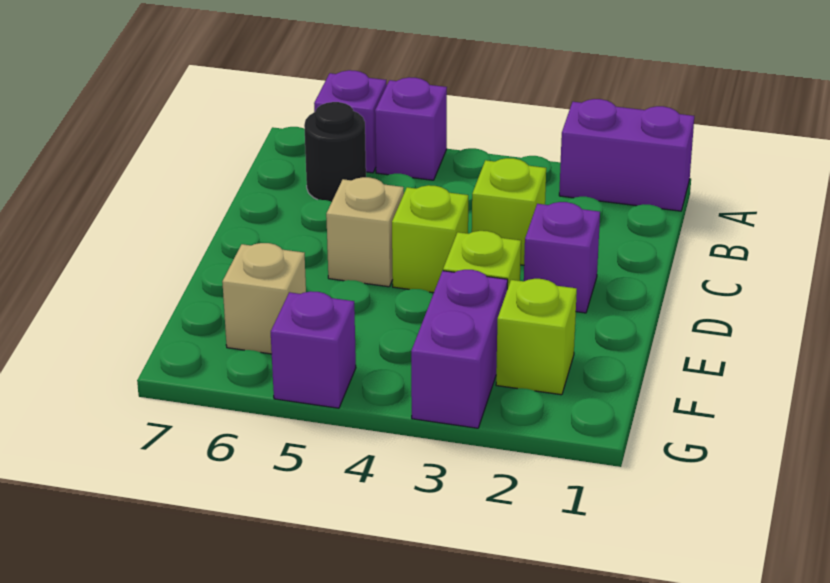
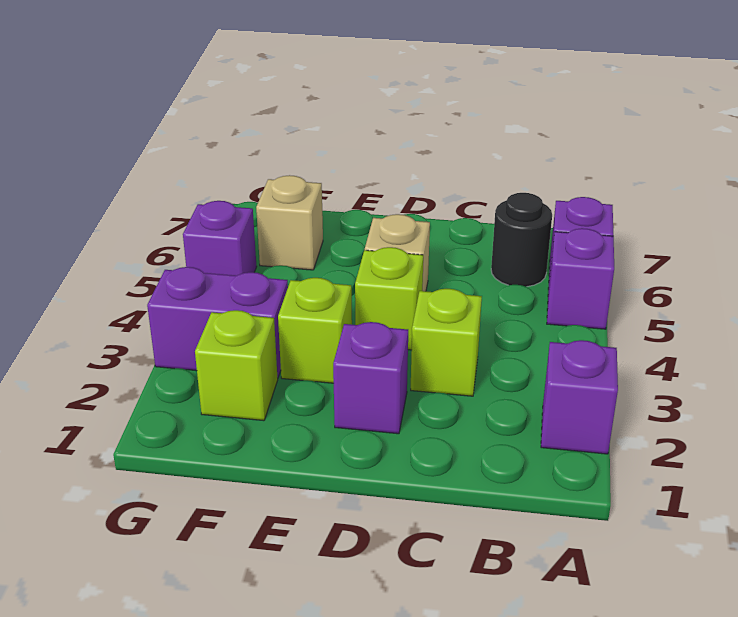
purple 1x2 brick [559,99,694,211] -> purple 1x1 brick [541,340,618,454]

